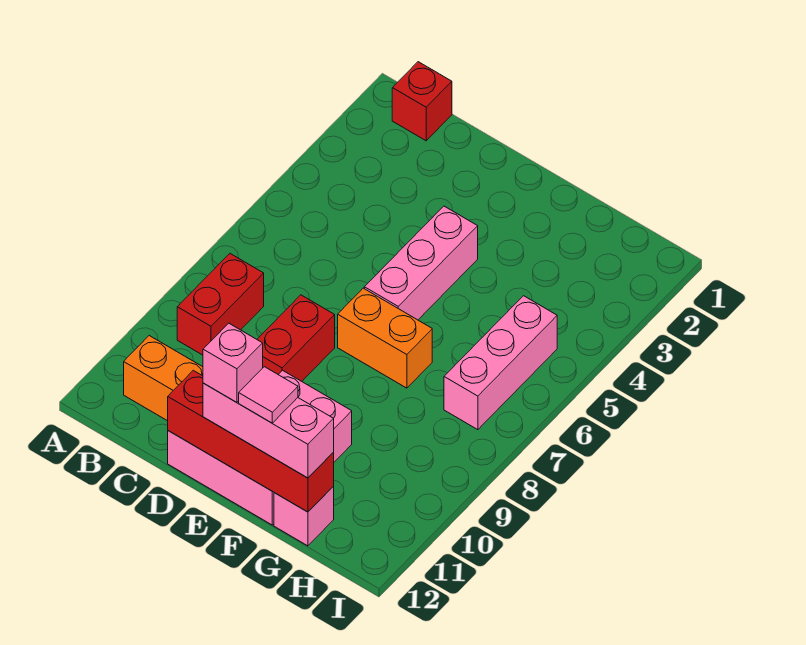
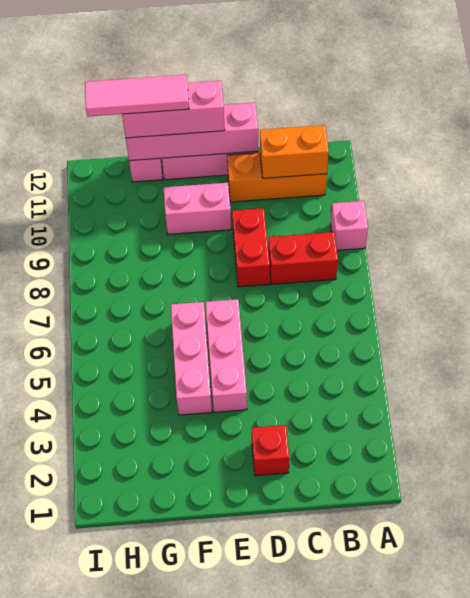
red 1x1 brick [392,62,452,141] -> red 1x1 brick moved to [252,425,289,476]
red 1x2 brick [177,254,264,355] -> red 1x2 brick turned to [268,232,338,284]
red 1x4 brick [168,370,334,512] -> pink 1x4 brick [126,103,258,161]
orange 1x2 brick [338,288,432,388] -> orange 1x2 brick moved to [260,125,329,178]
pink 1x1 brick [203,323,263,402] -> pink 1x1 brick moved to [331,201,368,250]
pink 1x1 tile [239,367,298,423] -> pink 1x3 tile [85,75,189,116]
pink 1x3 brick [444,296,557,430] -> pink 1x3 brick moved to [171,302,212,415]

